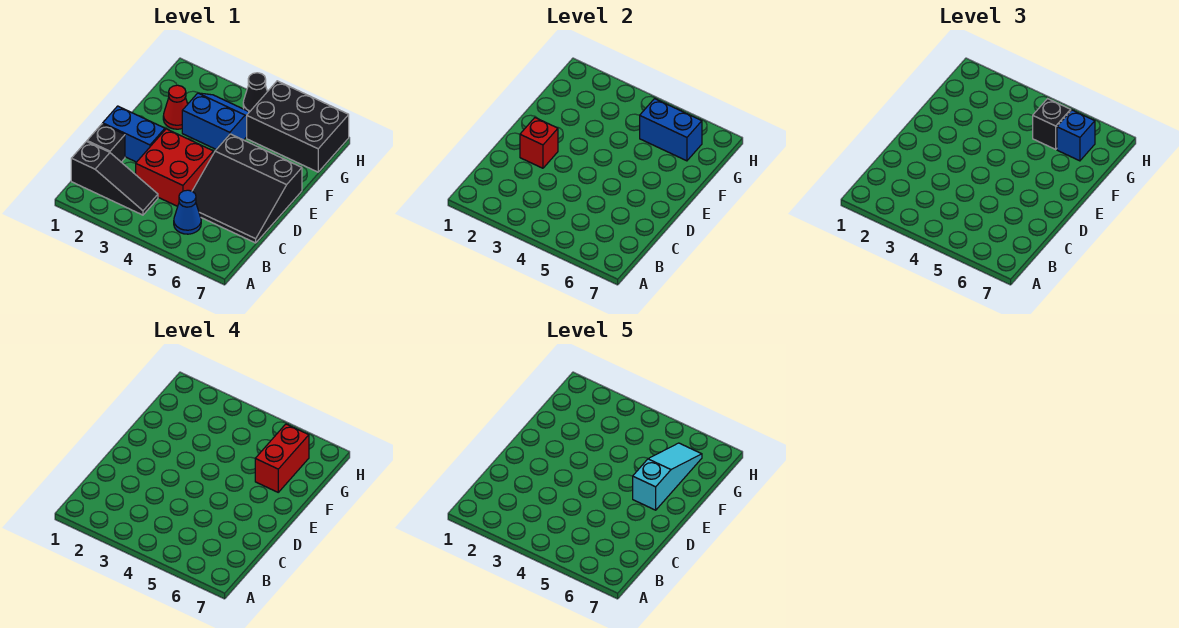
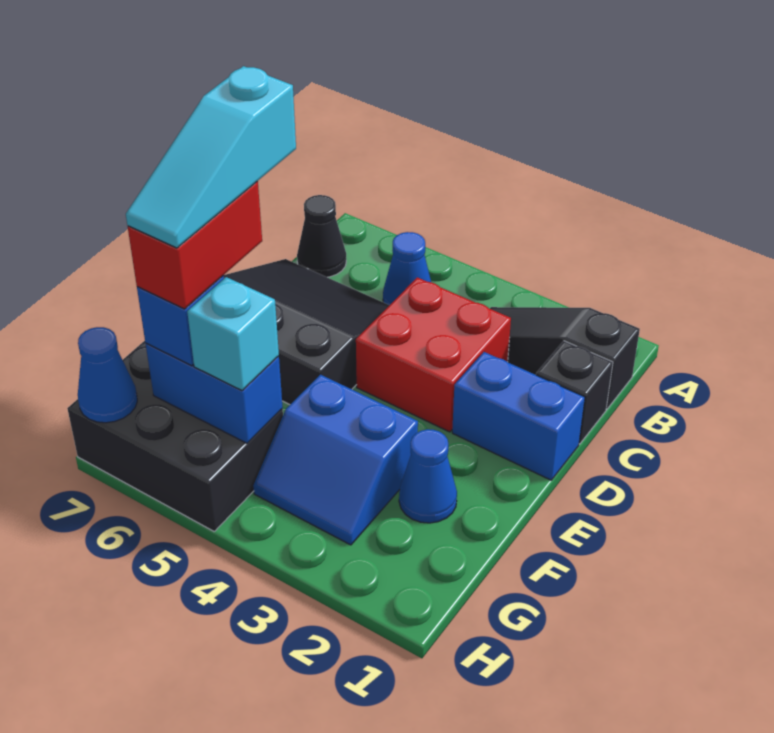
red 1x1 brick [520,118,558,168] -> none
red 1x1 cone [163,85,188,129] -> blue 1x1 cone [399,429,457,523]
black 1x1 brick [1033,99,1071,149] -> cyan 1x1 brick [187,277,279,391]
black 1x1 cone [243,73,267,112] -> black 1x1 cone moved to [297,195,346,277]
none -> blue 1x1 cone [78,327,137,423]

